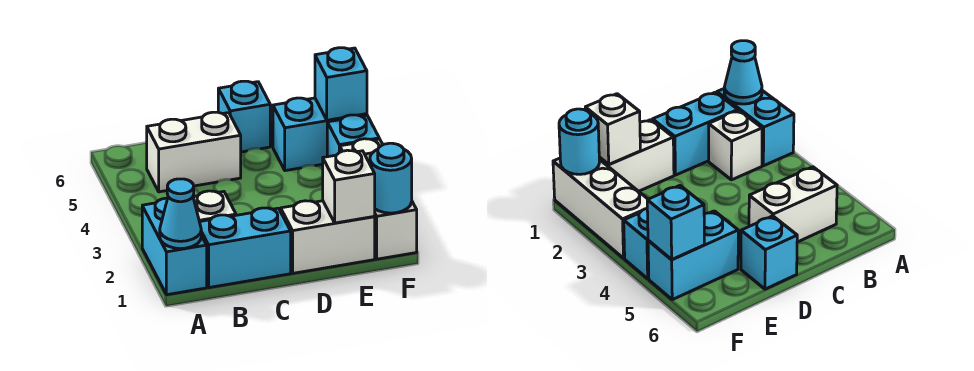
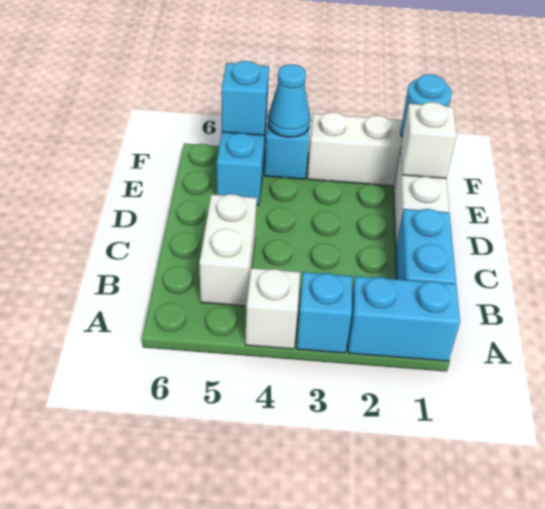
cyan 1x1 cone [160,179,201,249] -> cyan 1x1 cone moved to [268,64,310,137]
white 1x1 brick [193,191,236,222] -> white 1x1 brick moved to [245,268,300,349]
cyan 1x1 brick [218,81,270,152] -> cyan 1x1 brick moved to [297,272,352,353]

